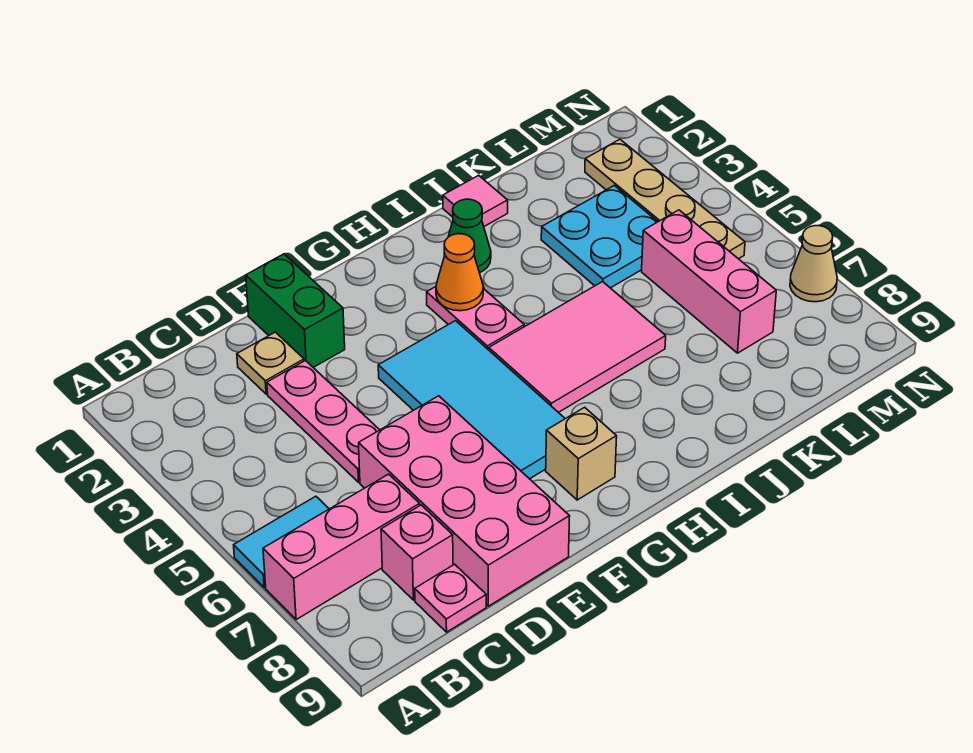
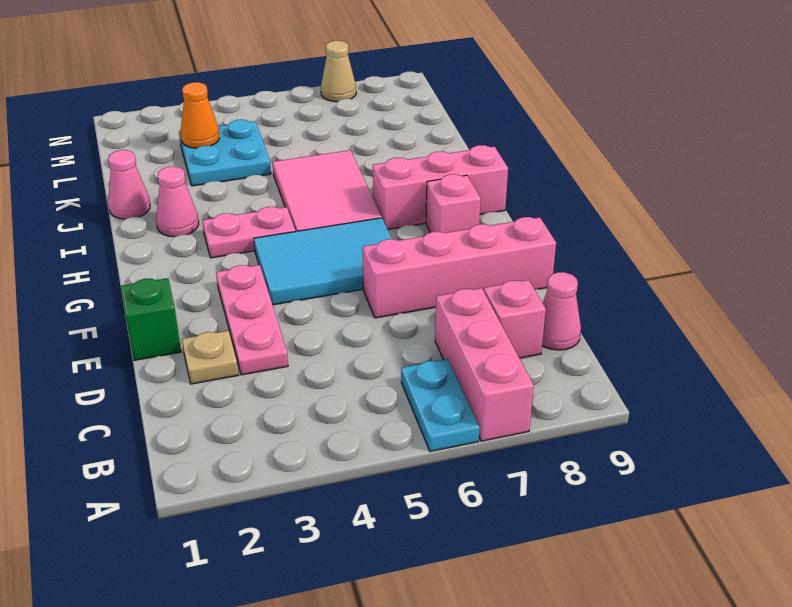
cyan 1x2 tile [234,496,329,588] -> cyan 1x2 plate [401,359,480,451]
pink 1x1 plate [415,564,486,632] -> pink 1x1 cone [542,272,581,350]
pink 1x3 plate [267,361,379,482] -> pink 1x3 plate turned to [216,265,288,375]
pink 2x4 brick [359,396,570,606] -> pink 1x4 brick [363,217,556,318]
green 1x2 brick [246,254,345,368] -> green 1x1 brick [121,278,181,360]
cyan 2x4 tile [378,321,565,479] -> cyan 2x3 tile [254,218,392,305]
tan 1x1 brick [546,407,617,500] -> pink 1x1 brick [426,174,481,233]
orange 1x1 cone [436,234,483,311] -> orange 1x1 cone moved to [181,82,219,148]
green 1x1 cone [444,199,491,273] -> pink 1x1 cone [156,167,199,237]
pink 1x1 tile [443,175,508,226] -> pink 1x1 cone [108,150,150,219]
pink 1x3 brick [642,210,776,353] -> pink 1x3 brick moved to [373,145,508,229]
tan 1x4 plate [585,139,745,259] -> none

